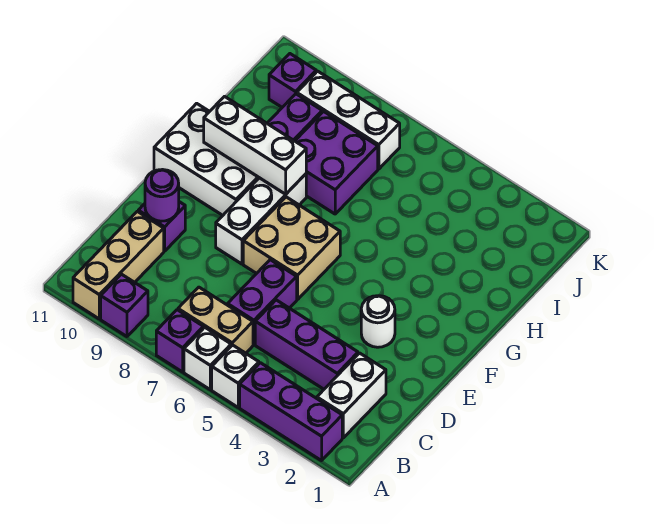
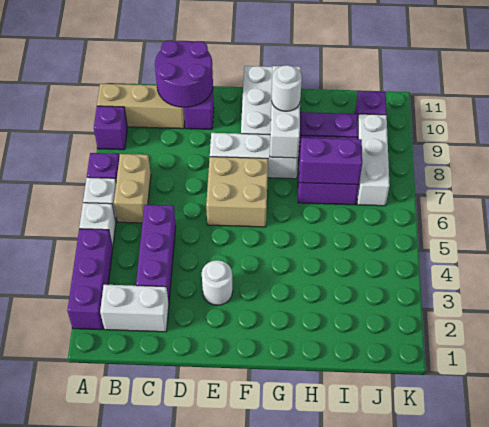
purple 1x2 brick [228,260,297,345] -> purple 1x2 brick moved to [299,138,362,185]
purple 1x1 round brick [145,170,179,221] -> purple 2x2 round brick [155,40,213,107]
none -> white 1x1 round brick [272,65,302,111]

